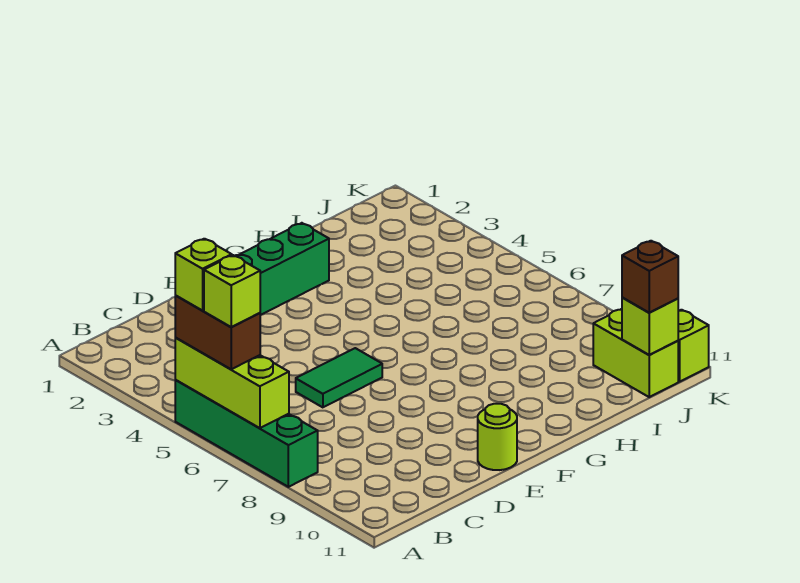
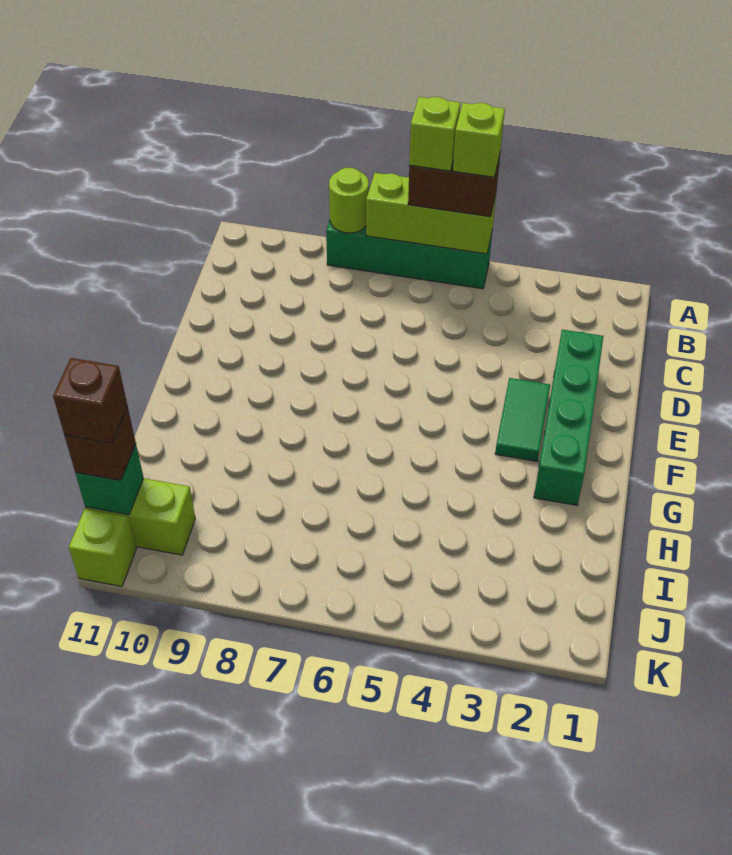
green 1x2 tile [296,348,382,407] -> green 1x2 tile moved to [495,378,550,461]
lime 1x1 round brick [478,404,517,470] -> lime 1x1 round brick moved to [329,168,369,233]
lime 1x1 brick [622,297,678,355] -> green 1x1 brick [75,444,144,515]
none -> brown 1x1 brick [53,358,127,443]

